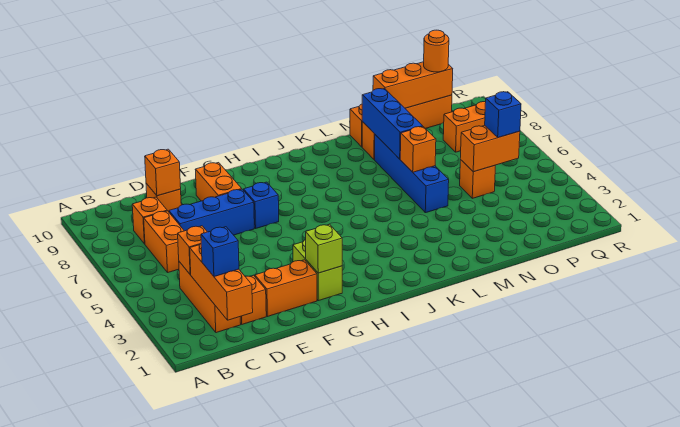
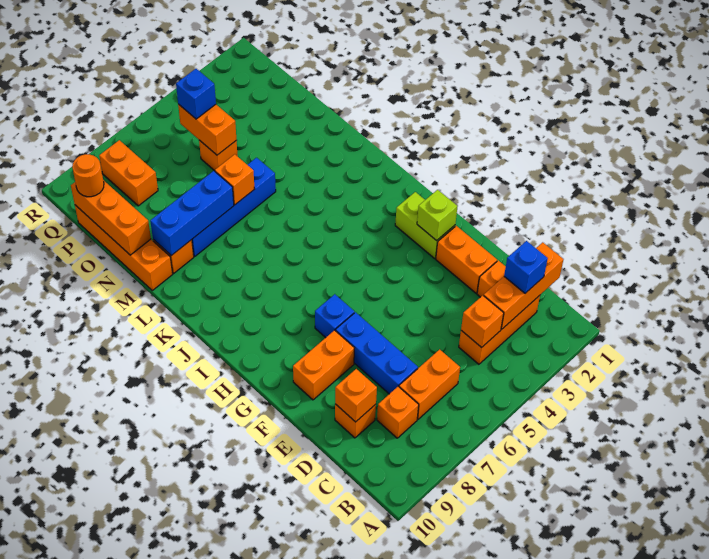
lime 1x2 brick [293,240,342,301] -> lime 1x2 brick turned to [395,192,455,258]

